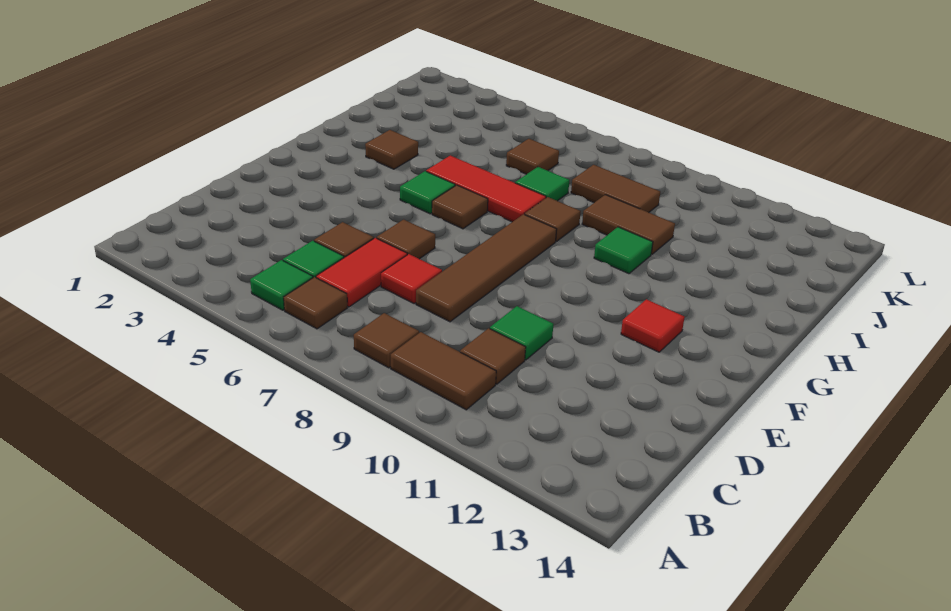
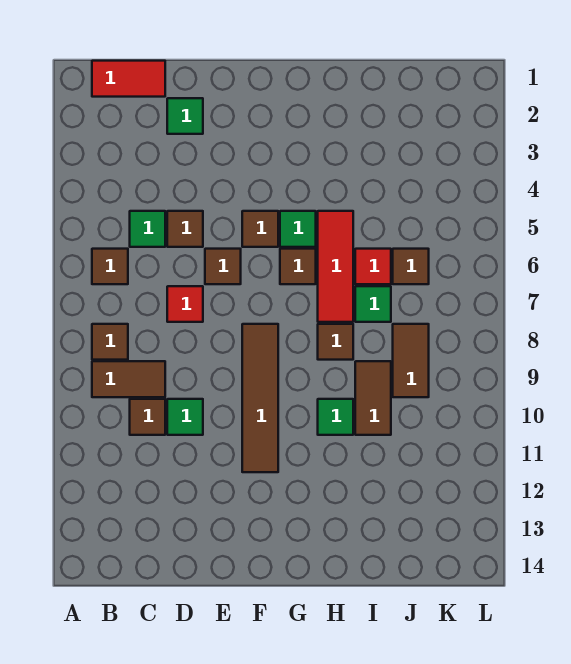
green 1x1 tile [250,260,313,310] -> green 1x1 tile moved to [167,98,203,134]
brown 1x2 tile [391,332,496,410] -> brown 1x2 tile turned to [92,361,165,397]
red 1x2 tile [316,238,407,307] -> red 1x2 tile moved to [92,61,165,97]
brown 1x4 tile [416,214,557,322] -> brown 1x4 tile turned to [242,324,278,472]
red 1x1 tile [621,299,685,352] -> red 1x1 tile moved to [355,249,391,284]
brown 1x1 tile [365,130,418,169] -> brown 1x1 tile moved to [242,211,278,247]

